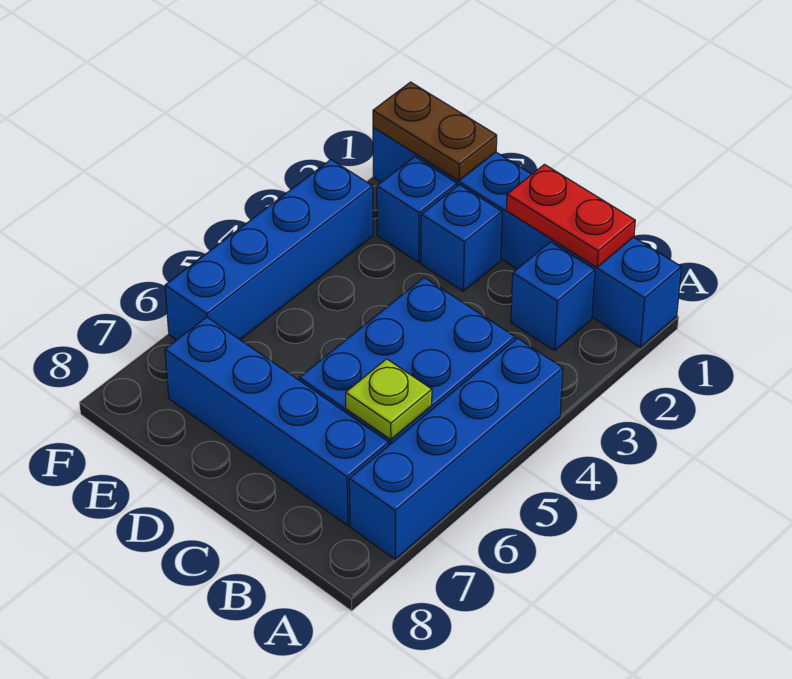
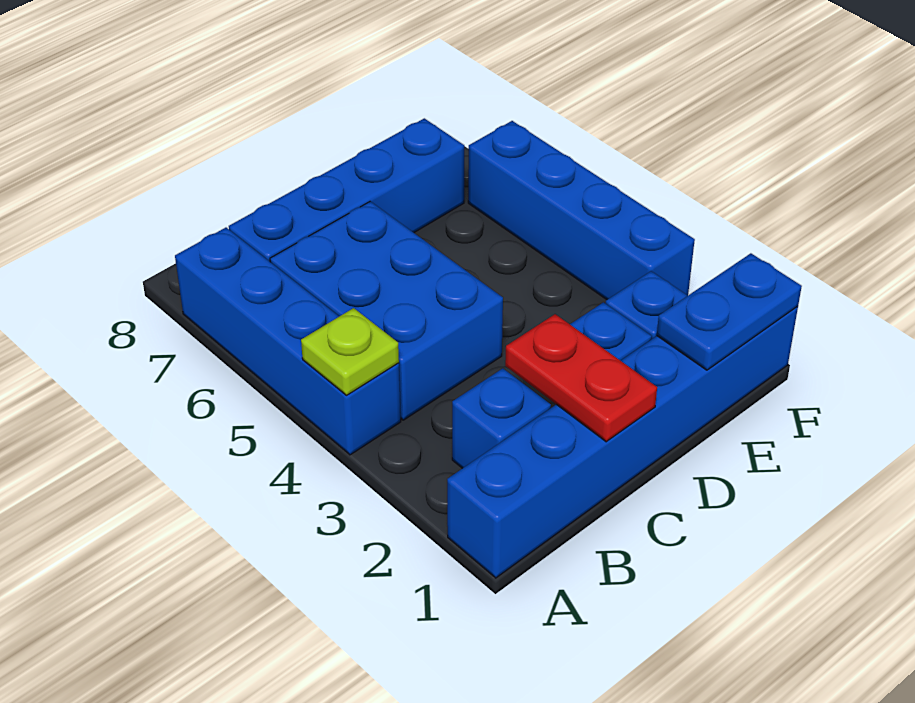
red 1x2 plate [506,164,635,267] -> red 1x2 plate turned to [505,314,657,442]
lime 1x1 plate [346,359,432,440] -> lime 1x1 plate moved to [301,308,399,395]
brown 1x2 plate [373,82,497,181] -> blue 1x2 plate [657,253,802,370]

